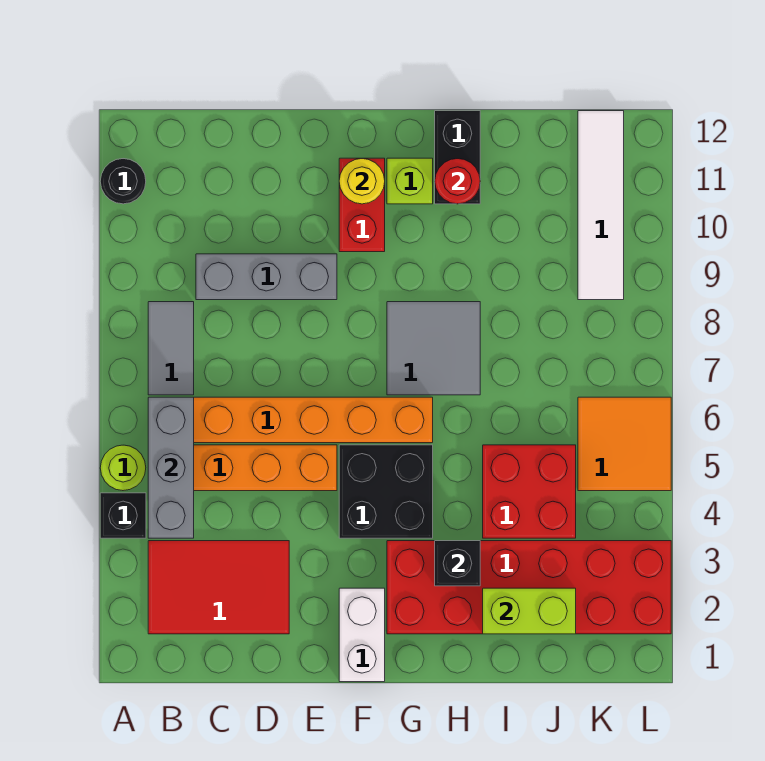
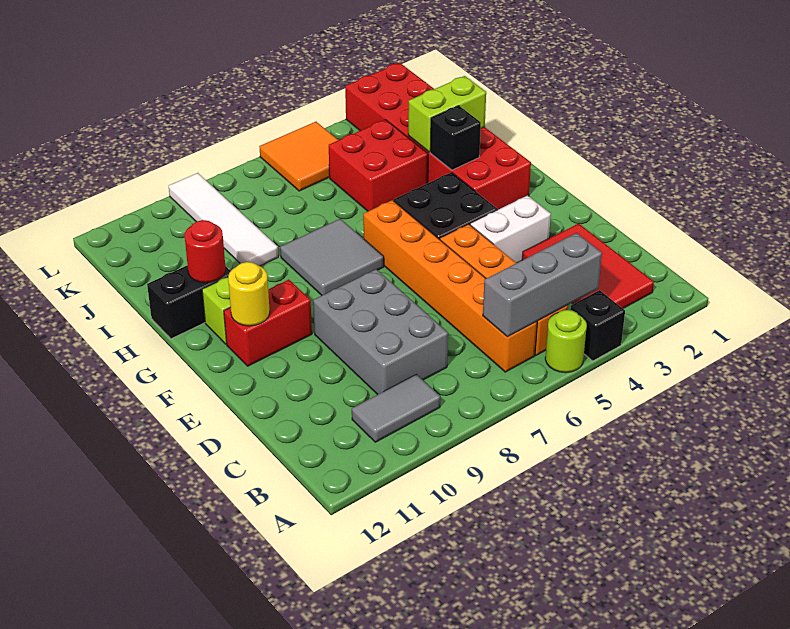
black 1x1 round brick [100,159,146,204] -> none
grey 1x2 tile [148,302,194,395] -> grey 1x2 tile moved to [352,374,440,442]
grey 1x3 brick [196,254,337,300] -> grey 2x3 brick [313,269,448,395]
white 1x2 brick [339,588,385,682] -> white 1x2 brick moved to [470,196,551,263]
lime 1x2 brick [483,588,576,634] -> lime 1x2 brick turned to [408,76,486,152]
white 1x4 tile [578,111,624,300] -> white 1x4 tile turned to [169,173,278,266]

